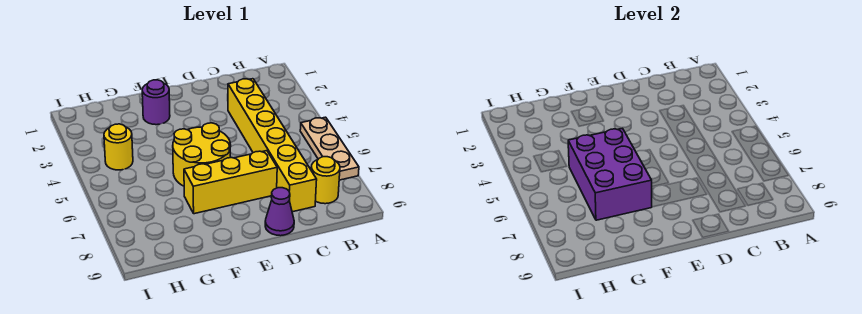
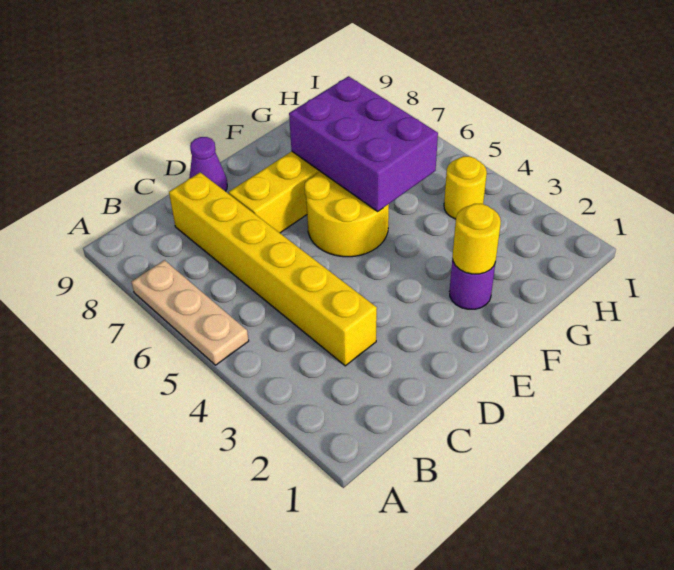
yellow 1x1 round brick [311,157,340,204] -> yellow 1x1 round brick moved to [453,204,501,274]

